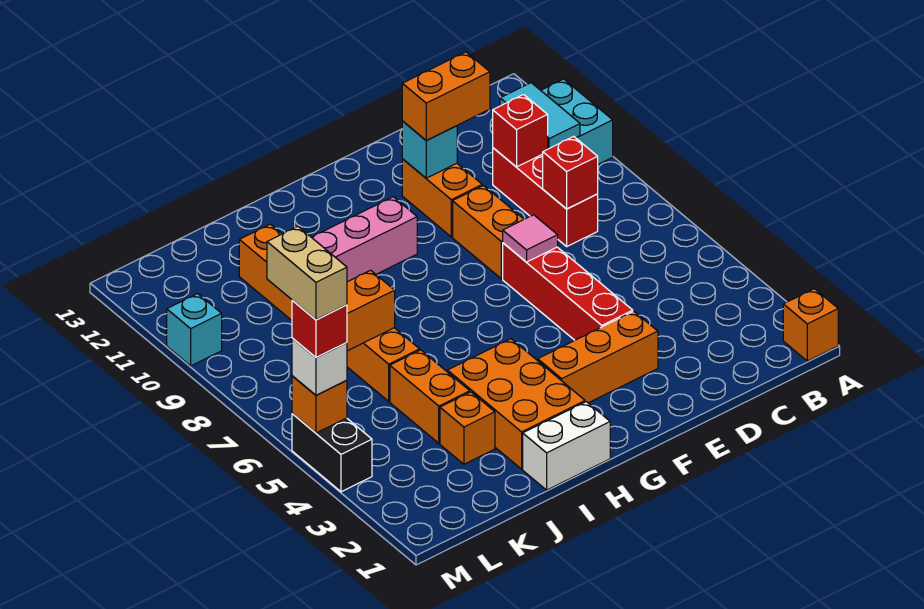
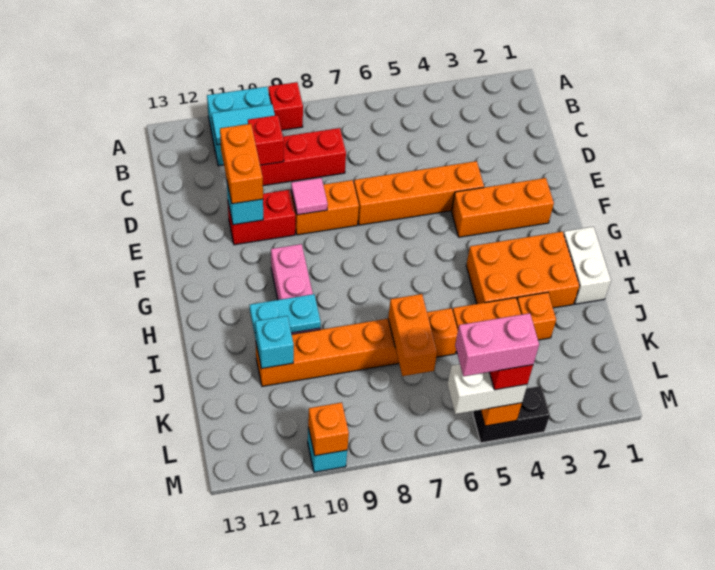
orange 1x1 brick [783,289,838,361] -> orange 1x1 brick moved to [308,403,349,456]
red 1x1 brick [543,136,598,209] -> red 1x1 brick moved to [268,82,303,130]
orange 1x3 brick [538,311,658,403] -> orange 1x3 brick turned to [452,178,554,237]
red 1x4 brick [503,243,633,340] -> orange 1x4 brick [354,161,484,225]
pink 1x1 tile [503,215,558,262] -> pink 1x1 tile moved to [291,178,328,215]
orange 1x2 brick [402,159,482,237] -> red 1x2 brick [228,190,295,245]
none -> cyan 1x2 plate [250,294,321,338]
none -> cyan 1x1 brick [255,316,294,369]
white 1x1 brick [292,338,347,395] -> white 1x2 brick [447,364,527,414]
tan 1x2 brick [267,226,347,320] -> pink 1x2 brick [455,313,539,376]

